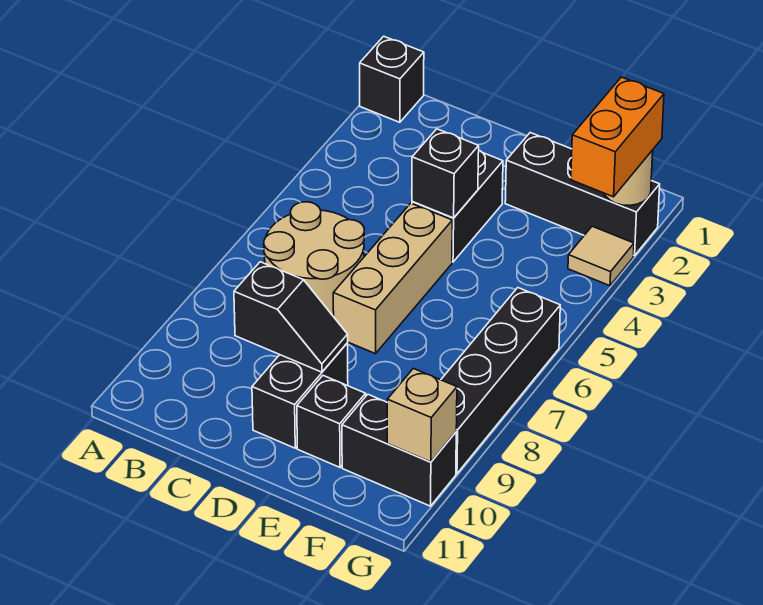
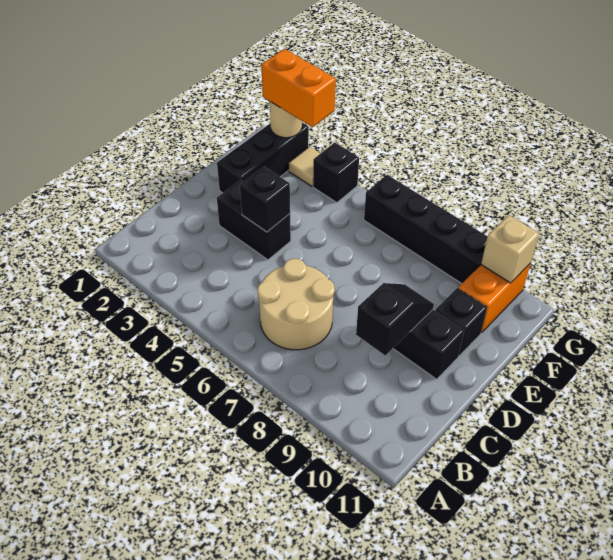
black 1x1 brick [360,36,424,122] -> black 1x1 brick moved to [313,143,359,203]
tan 1x3 brick [333,203,452,354] -> none
black 1x2 brick [342,394,456,506] -> orange 1x2 brick [459,263,531,332]

